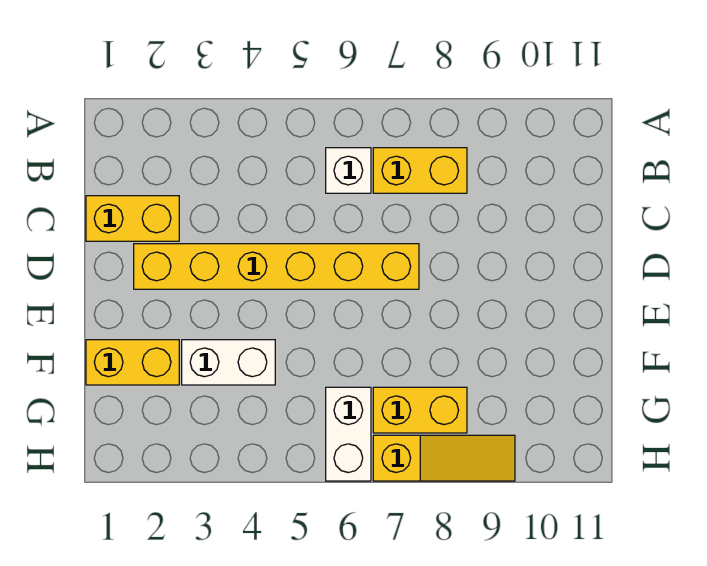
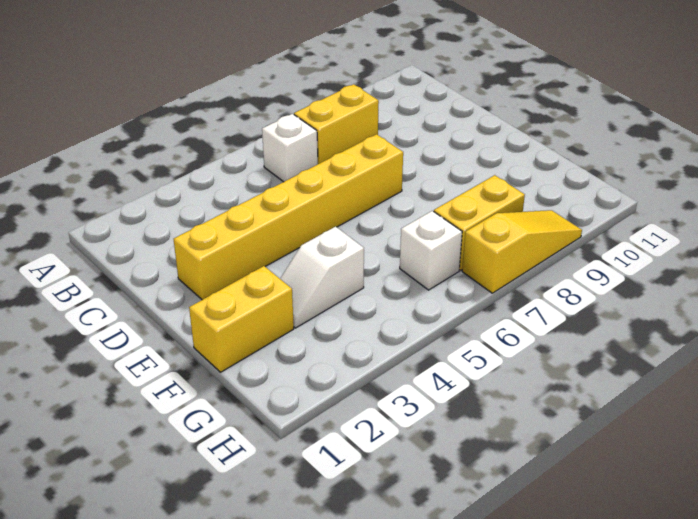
yellow 1x2 brick [86,196,179,241] -> none
white 1x2 brick [182,340,275,385] -> white 1x2 slope [280,227,364,328]
white 1x2 brick [326,387,371,481] -> white 1x1 brick [400,211,462,290]

